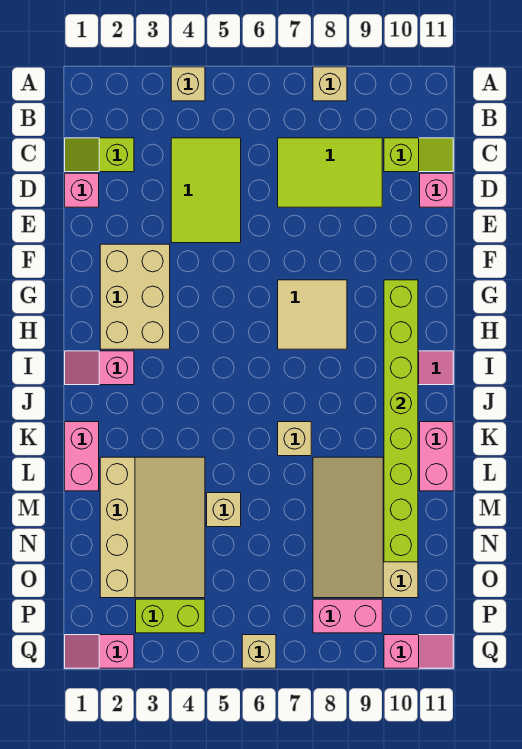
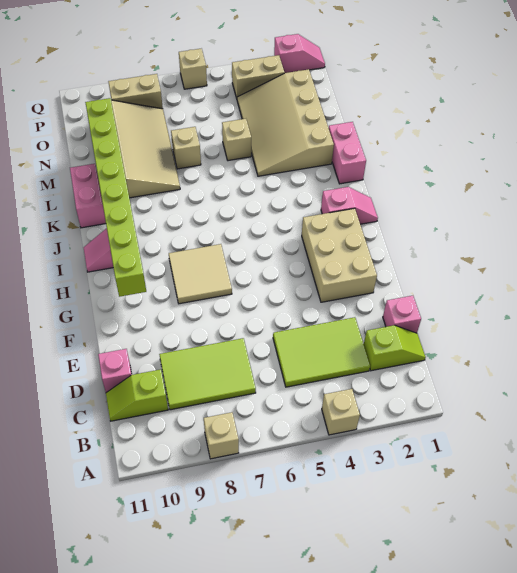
lime 2x3 tile [171,138,241,243] -> lime 2x3 tile turned to [273,317,370,387]
tan 1x1 brick [278,422,311,456] -> tan 1x1 brick moved to [171,127,201,169]
lime 1x2 brick [136,599,205,633] -> tan 1x2 brick [232,55,284,98]
pink 1x2 brick [313,599,382,633] -> tan 1x2 brick [108,74,163,109]
pink 1x2 slope [384,635,453,668] -> none

